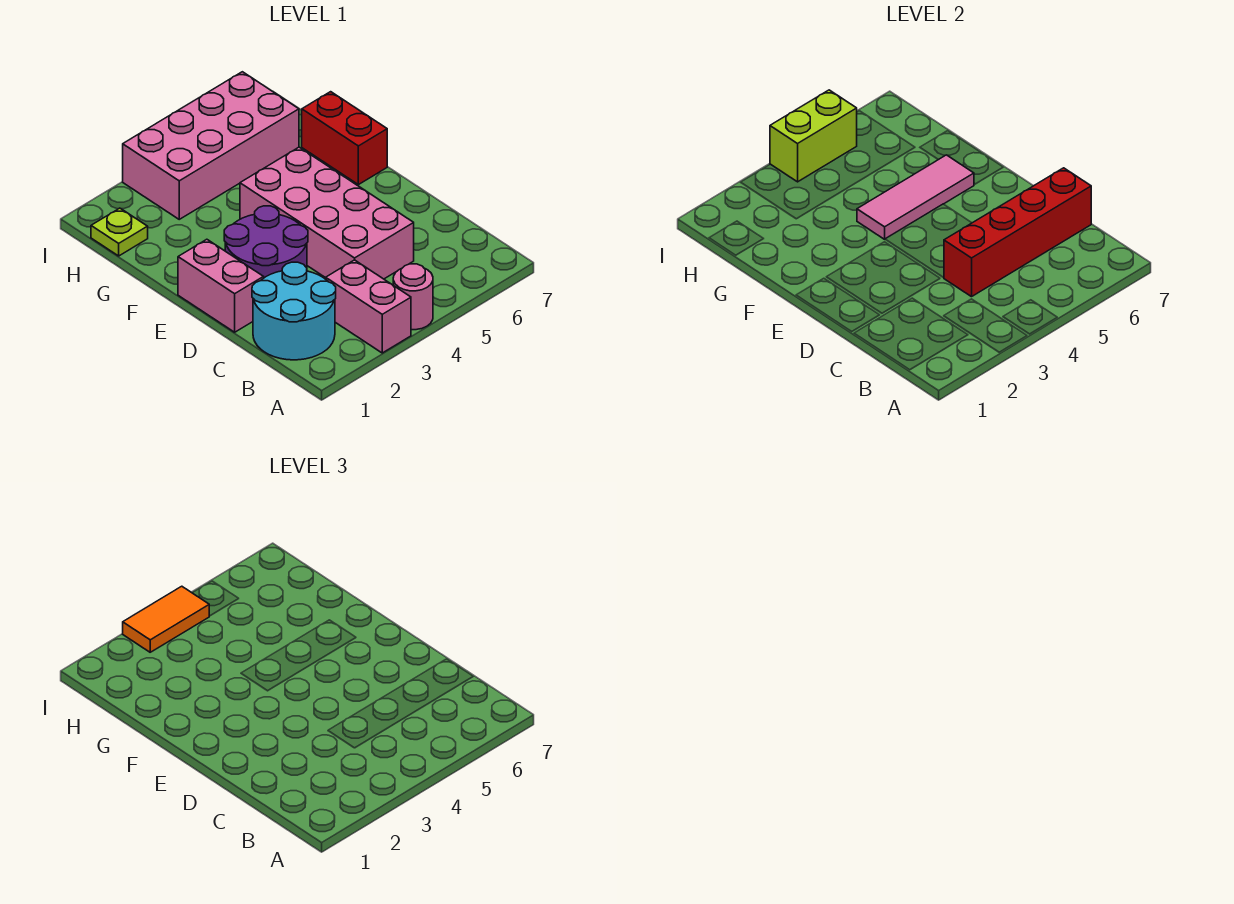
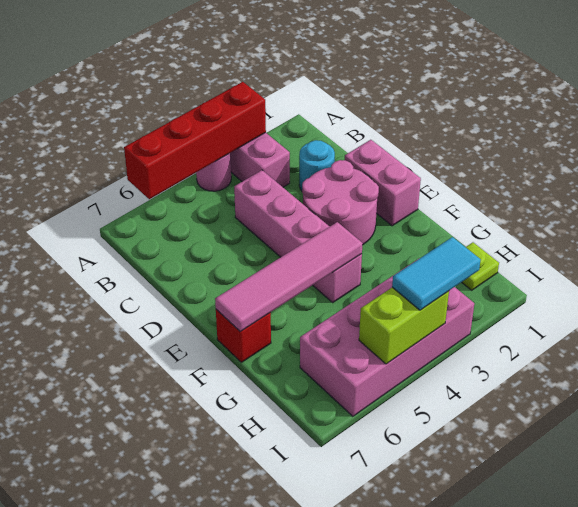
cyan 2x2 round brick [252,262,336,360] -> cyan 1x1 round brick [299,140,335,191]
pink 2x4 brick [240,147,414,279] -> pink 1x4 brick [234,170,362,302]
red 1x4 brick [944,168,1091,297] -> red 1x4 brick moved to [124,82,266,199]
purple 2x2 round brick [224,206,308,278] -> pink 2x2 round brick [302,160,379,245]
pink 1x3 tile [857,155,974,239] -> pink 1x4 tile [215,222,363,332]
red 1x2 brick [302,92,387,185] -> red 1x1 brick [216,309,271,362]
orange 1x2 tile [123,586,209,652] -> cyan 1x2 tile [392,237,481,310]

